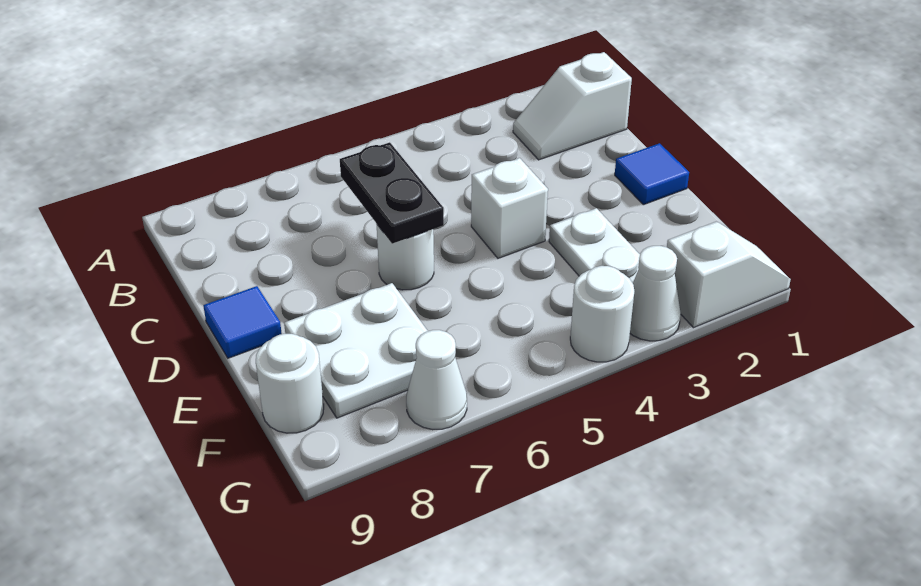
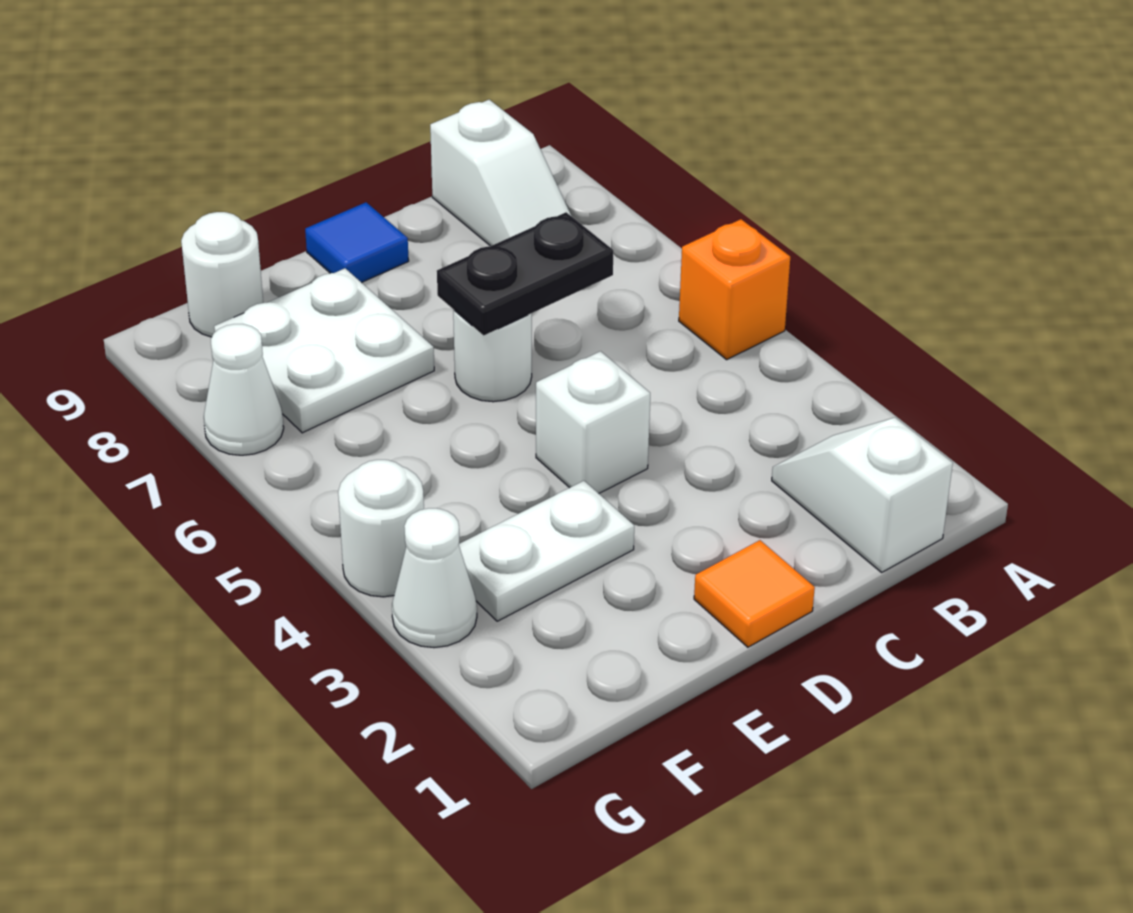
none -> orange 1x1 brick [679,219,790,360]
blue 1x1 tile [615,143,689,205] -> orange 1x1 tile [694,540,815,647]
white 1x2 slope [667,221,791,328] -> white 1x2 slope moved to [430,100,571,246]

